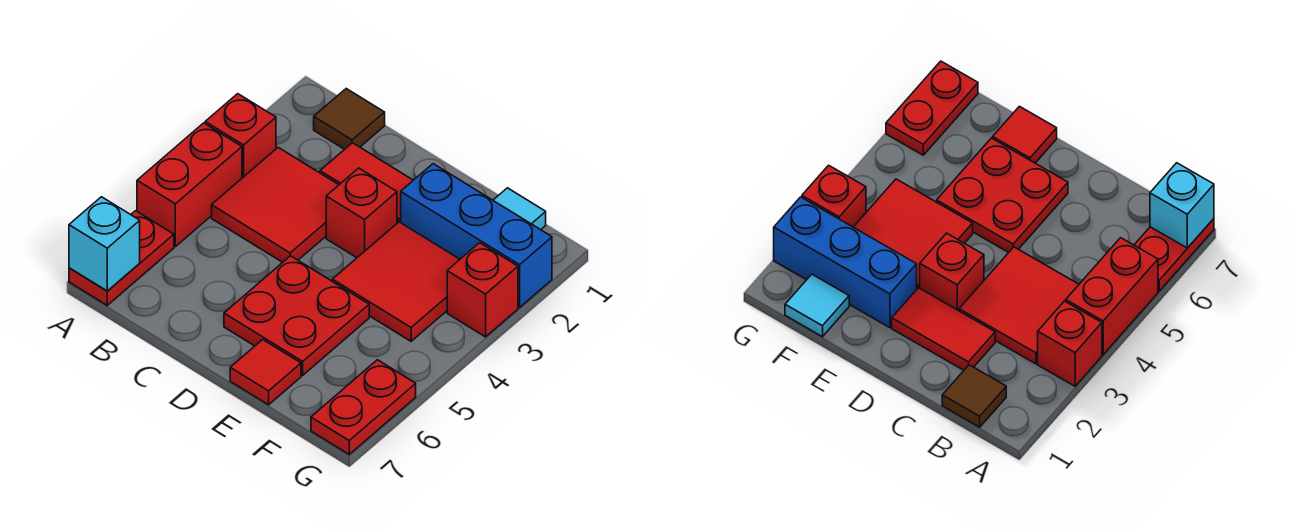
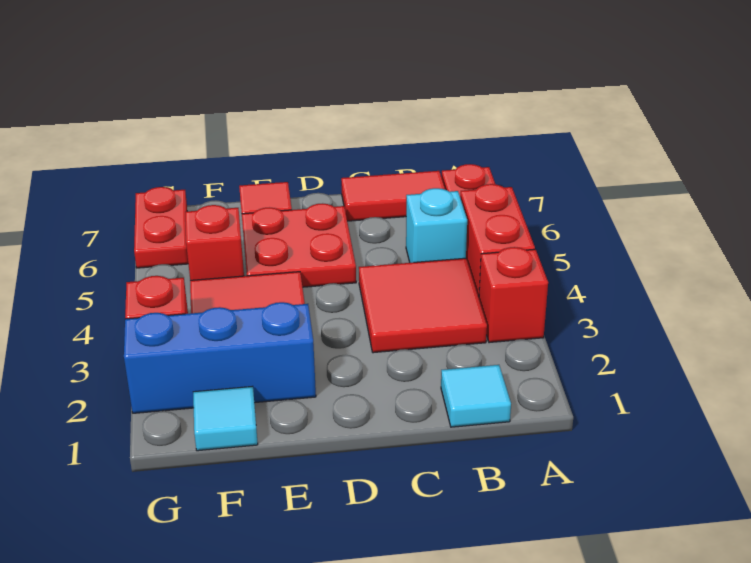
cyan 1x1 brick [69,197,140,291] -> cyan 1x1 brick moved to [406,188,467,263]
brown 1x1 tile [314,89,385,149] -> cyan 1x1 tile [441,365,511,427]
red 1x2 tile [320,143,413,223] -> red 1x2 tile moved to [341,171,445,221]
red 1x1 brick [326,168,397,258] -> red 1x1 brick moved to [185,205,244,280]

